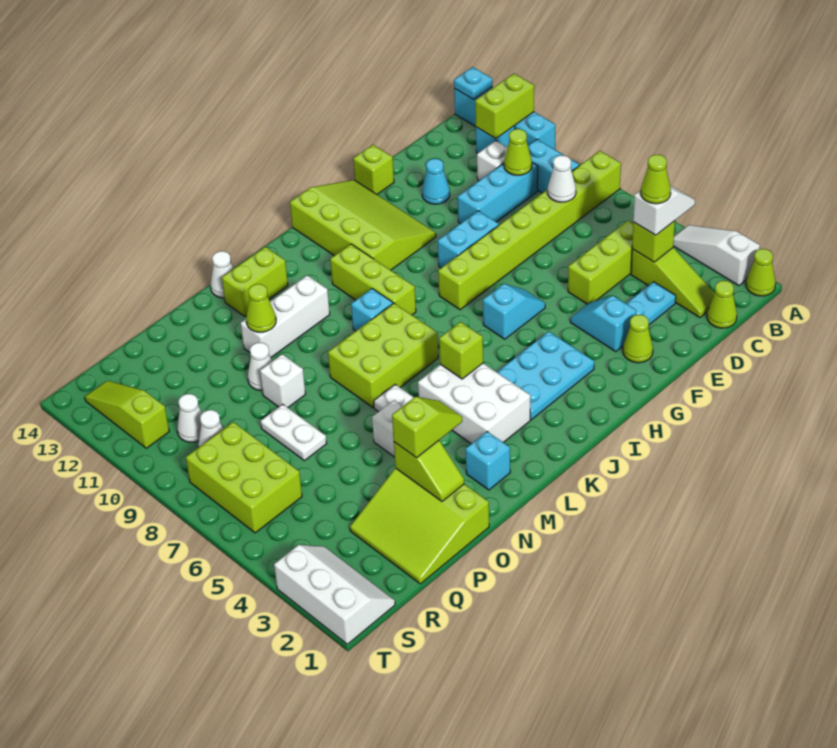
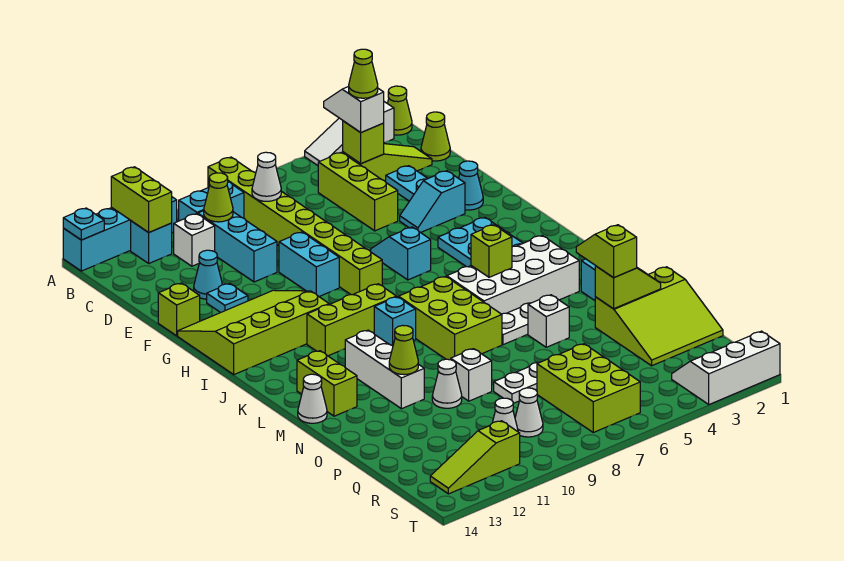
lime 1x1 cone [623,315,653,363] -> cyan 1x1 cone [459,161,483,210]
none -> cyan 1x1 plate [207,283,248,313]
white 2x3 brick [418,363,530,444] -> white 2x4 brick [447,236,579,314]
lime 2x3 brick [186,422,302,533] -> lime 2x3 brick turned to [537,344,640,432]

